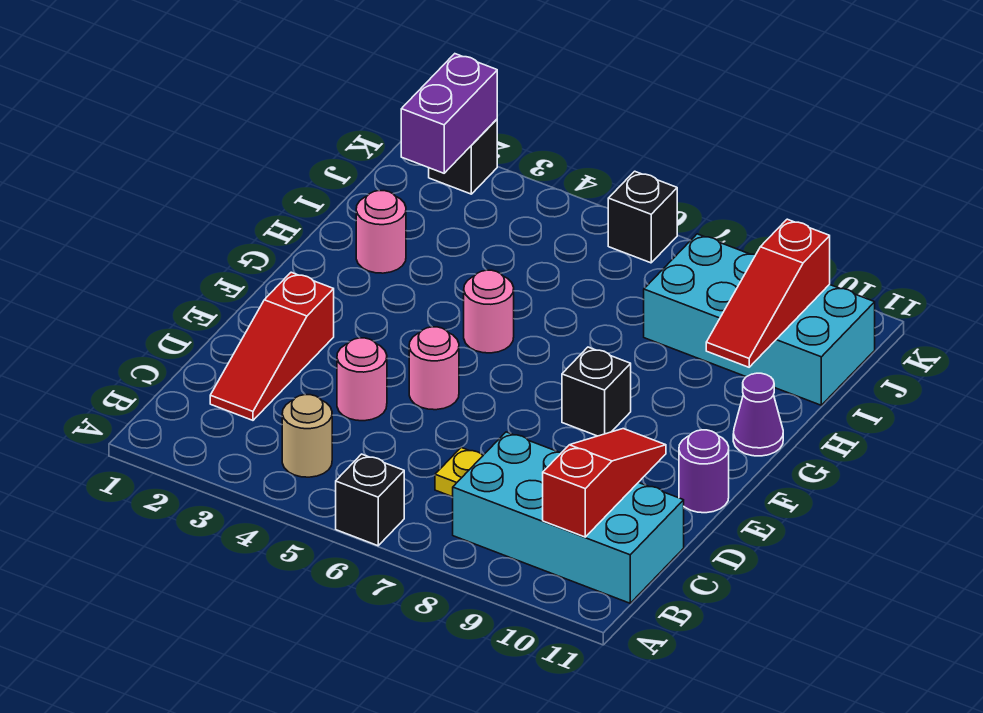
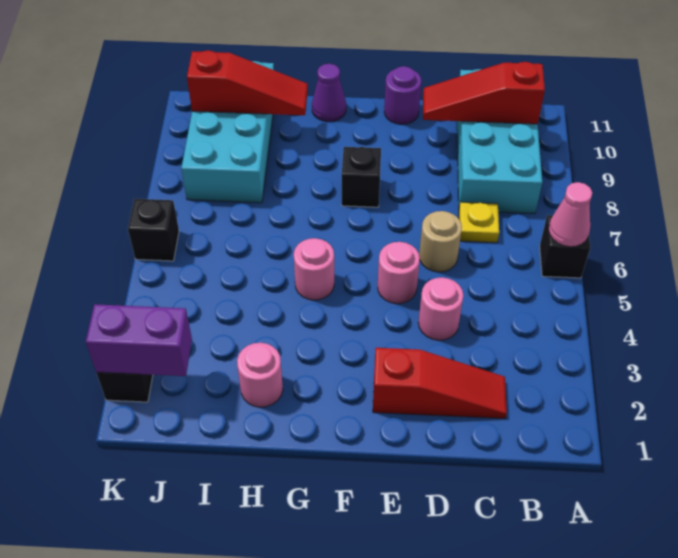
none -> pink 1x1 cone [548,182,592,247]
tan 1x1 round brick [282,395,332,477] -> tan 1x1 round brick moved to [419,211,462,272]

